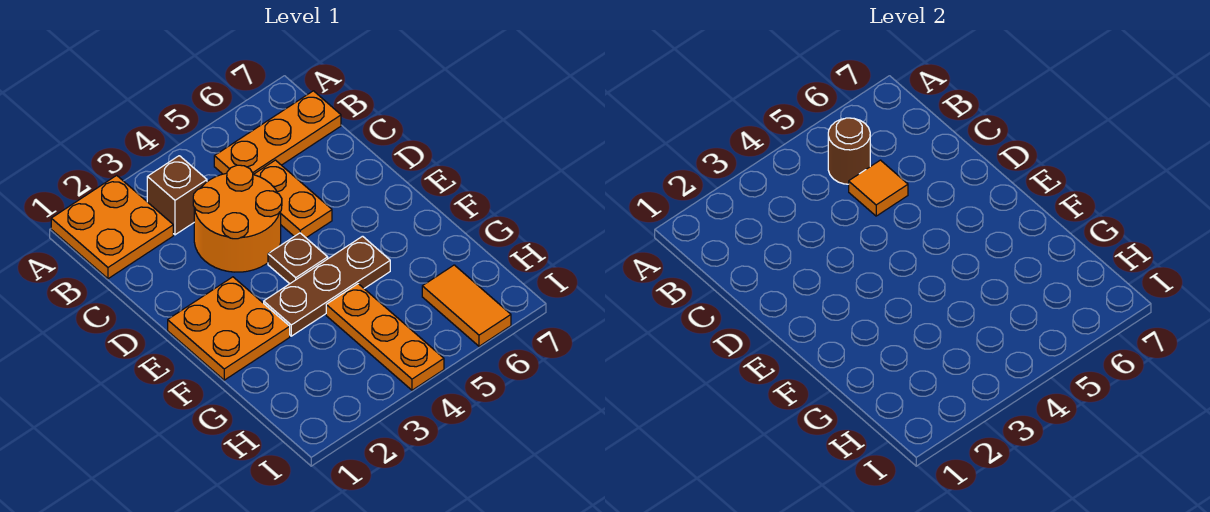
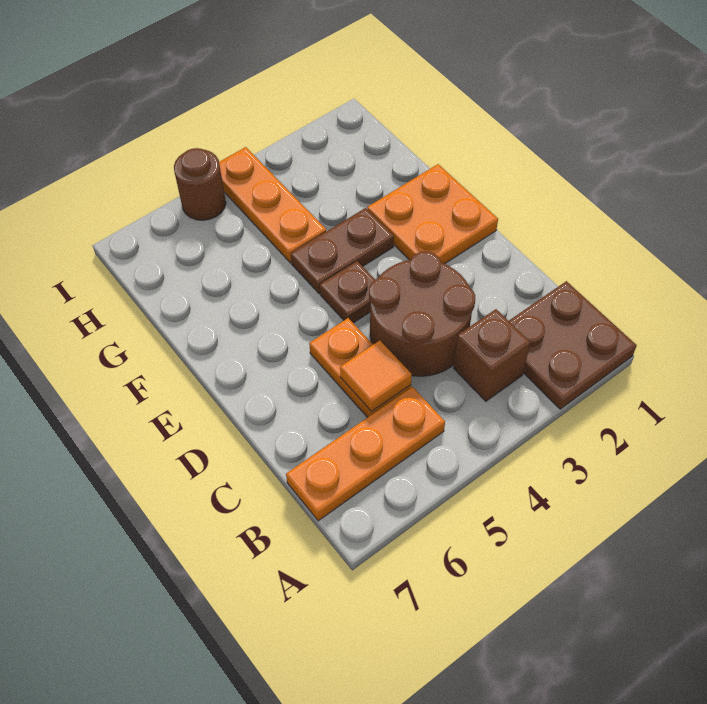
orange 2x2 plate [51,175,173,279] -> brown 2x2 plate [509,281,637,409]
brown 1x1 round brick [828,118,870,184] -> brown 1x1 round brick moved to [174,148,226,220]
orange 2x2 round brick [193,165,282,272] -> brown 2x2 round brick [369,251,475,376]
brown 1x3 plate [264,236,390,336] -> brown 1x2 plate [291,208,394,294]
orange 1x2 tile [422,265,511,346] -> none

